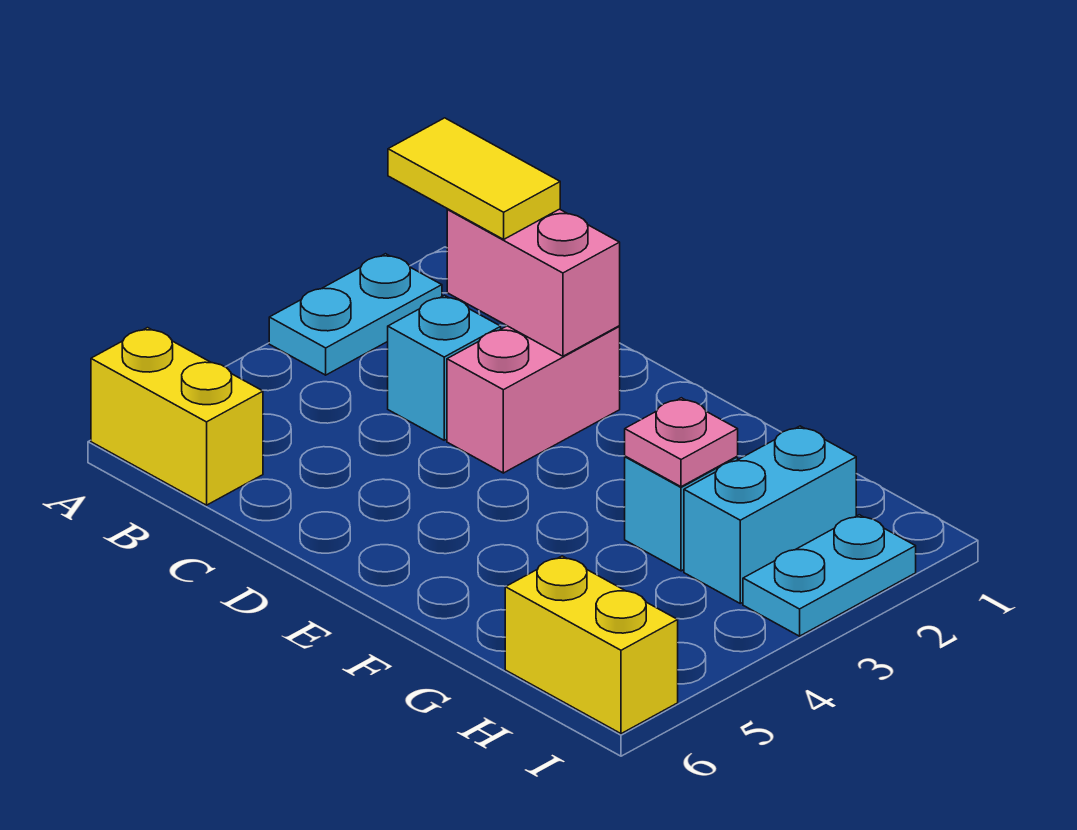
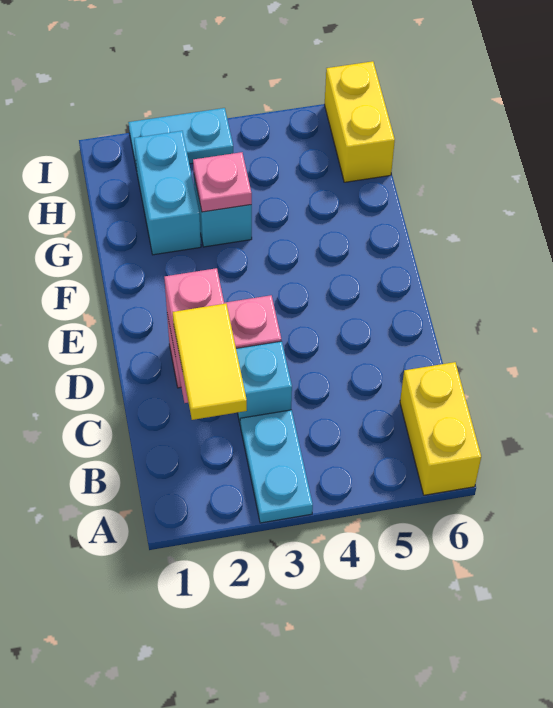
cyan 1x2 plate [269,254,442,375] -> cyan 1x2 plate turned to [240,410,313,523]
cyan 1x2 brick [684,426,856,603] -> cyan 1x2 brick turned to [134,131,201,255]

